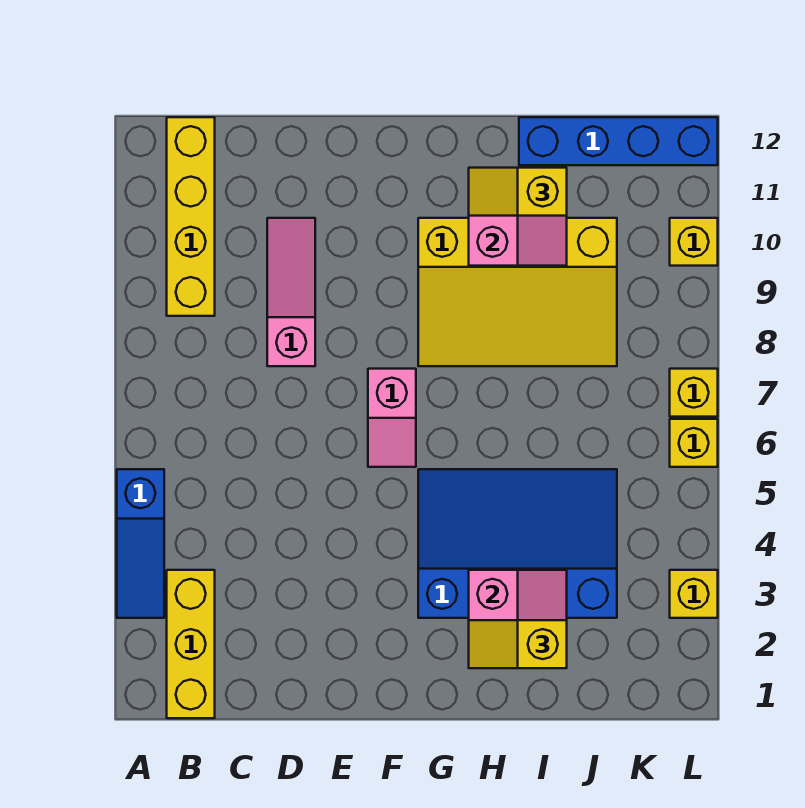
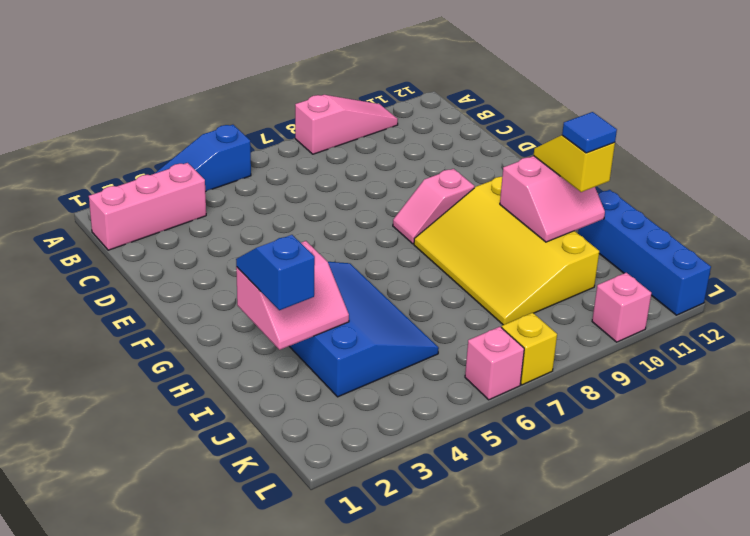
yellow 1x3 brick [167,570,215,718] -> pink 1x3 brick [89,163,206,250]
yellow 1x4 brick [167,117,215,316] -> none
pink 1x3 slope [267,218,315,366] -> pink 1x3 slope moved to [295,95,398,154]
pink 1x2 slope [368,369,416,467] -> pink 1x2 slope moved to [393,169,474,244]
yellow 1x2 slope [469,620,567,668] -> blue 1x2 slope [236,235,315,310]
none -> blue 1x1 tile [562,112,617,153]
yellow 1x1 brick [670,570,718,618] -> none
yellow 1x1 brick [670,419,718,467] -> pink 1x1 brick [465,327,524,400]
yellow 1x1 brick [670,218,718,266] -> pink 1x1 brick [592,273,651,342]

